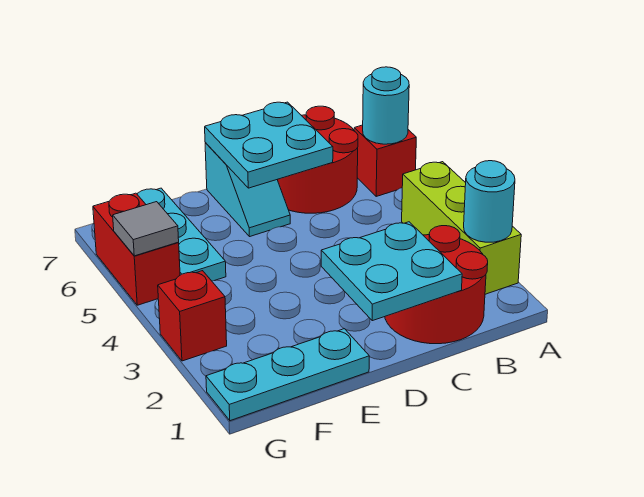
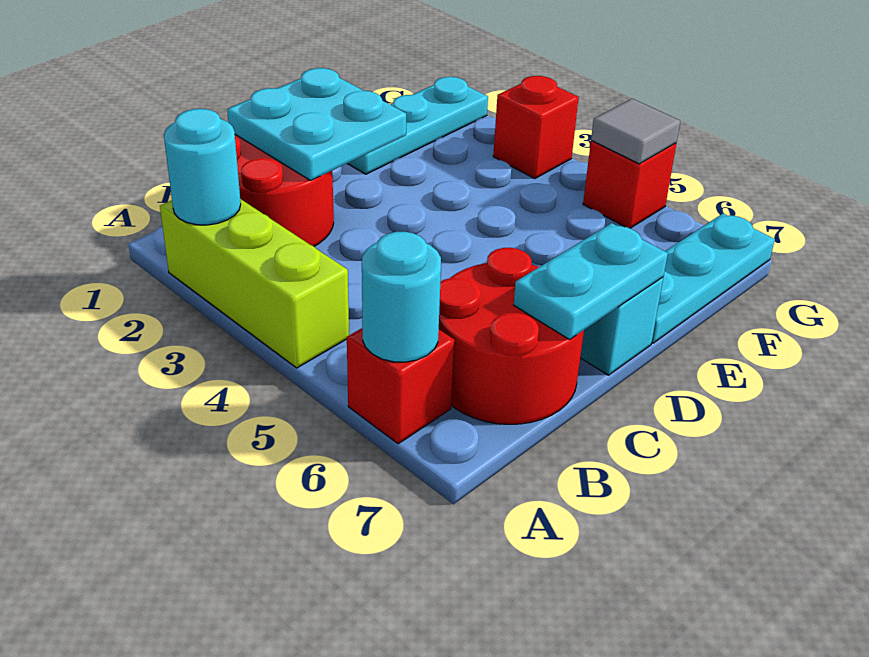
cyan 2x2 plate [205,102,333,188] -> cyan 1x2 plate [514,223,668,339]
cyan 1x3 plate [137,188,226,281] -> cyan 1x3 plate turned to [652,214,775,343]
red 1x2 brick [93,193,180,305] -> red 1x1 brick [583,141,676,228]

